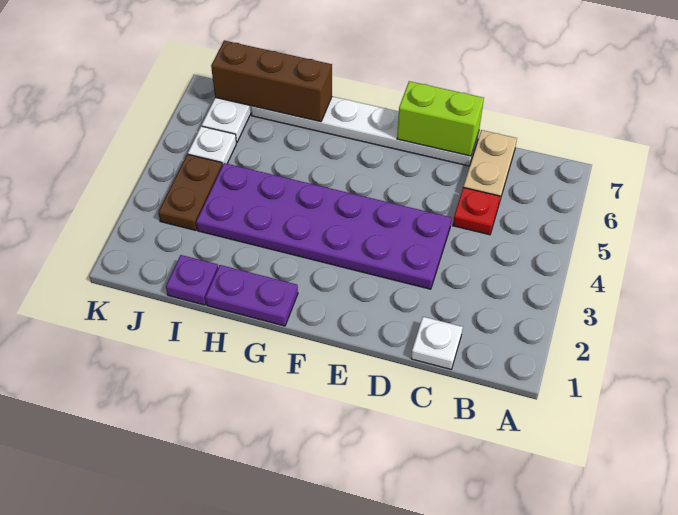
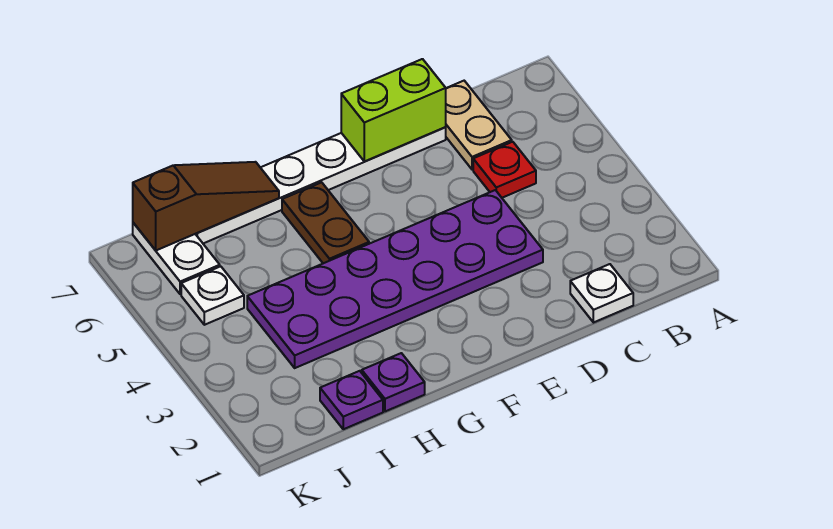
purple 1x2 plate [206,265,298,326] -> purple 1x1 plate [362,353,425,411]
brown 1x3 brick [211,41,332,122] -> brown 1x3 slope [133,162,279,250]
brown 1x2 plate [158,154,222,230] -> brown 1x2 plate moved to [282,182,369,263]

